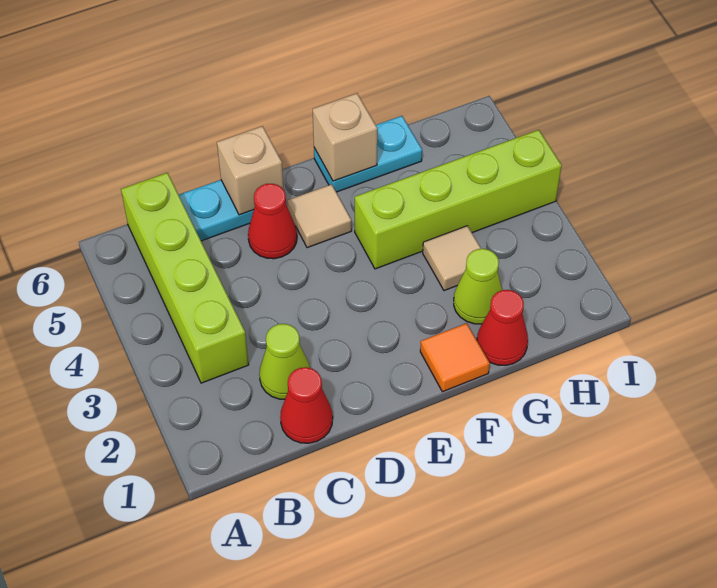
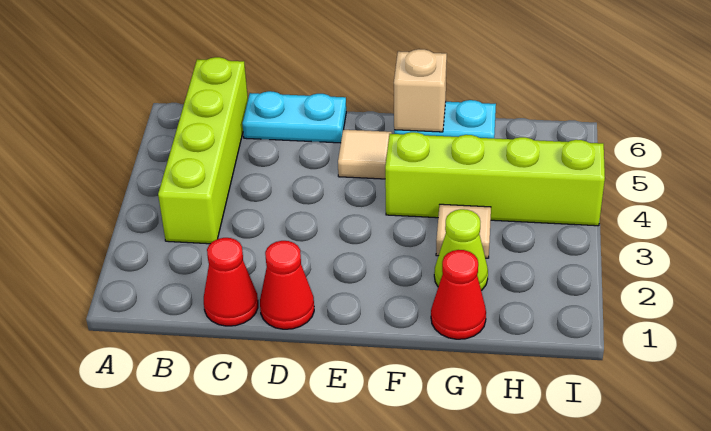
lime 1x1 cone [259,324,310,399] -> none
red 1x1 cone [248,184,297,259] -> red 1x1 cone moved to [260,241,314,329]
tan 1x1 brick [217,126,284,215] -> none
orange 1x1 tile [420,323,490,392] -> none

